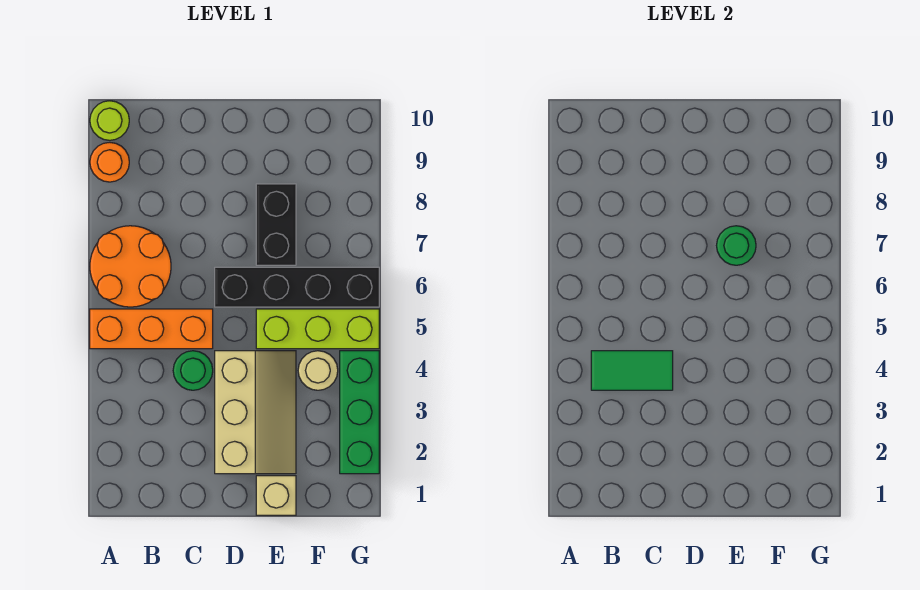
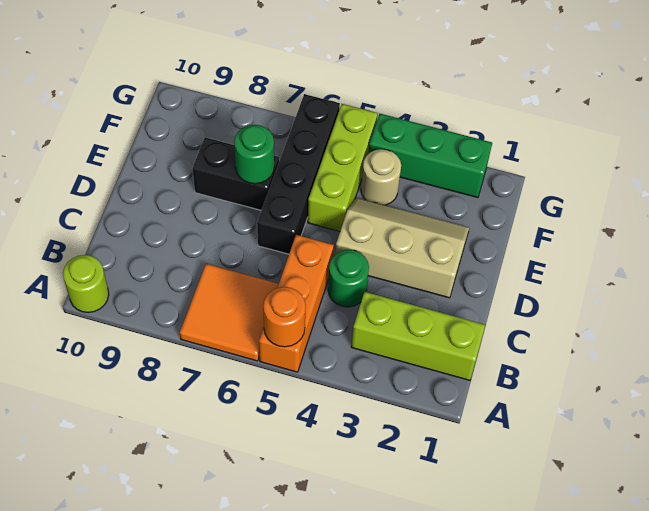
orange 2x2 round brick [90,226,171,307] -> orange 2x2 tile [180,264,279,361]
orange 1x1 round brick [90,142,129,182] -> orange 1x1 round brick moved to [263,287,306,347]
none -> lime 1x3 brick [351,292,485,380]
green 1x2 tile [591,351,673,390] -> none
tan 1x1 brick [256,476,296,515] -> none

